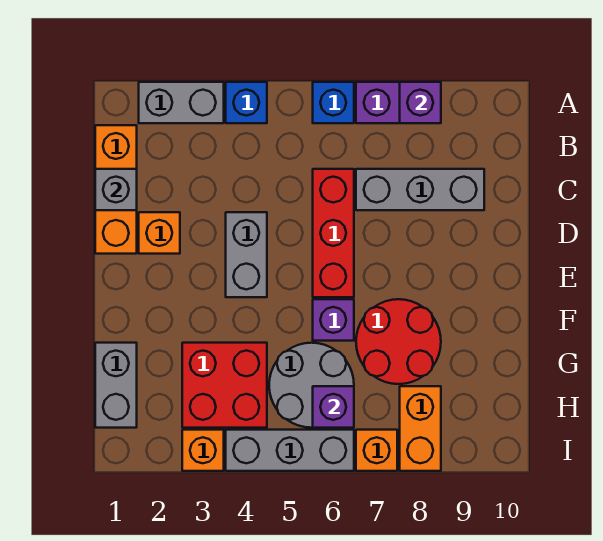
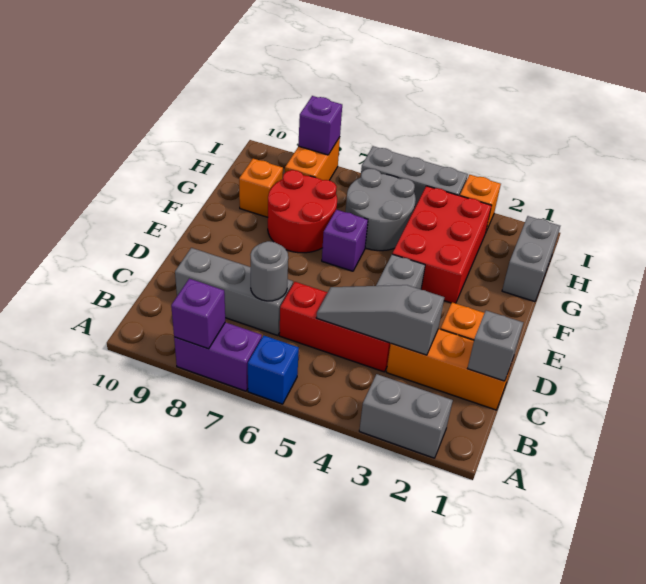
blue 1x1 brick [226,82,267,123] -> none
orange 1x3 brick [95,125,137,254] -> orange 1x3 brick turned to [386,329,513,410]
none -> grey 1x3 slope [316,285,444,355]
red 1x3 brick [313,169,354,297] -> red 1x3 brick turned to [279,282,391,372]
none -> grey 1x1 round brick [250,241,288,301]
red 2x2 brick [182,343,267,428] -> red 2x3 brick [392,186,492,303]
purple 1x1 brick [313,386,354,428] -> purple 1x1 brick moved to [298,96,342,155]
orange 1x1 brick [356,430,397,471] -> orange 1x1 brick moved to [239,159,283,217]

